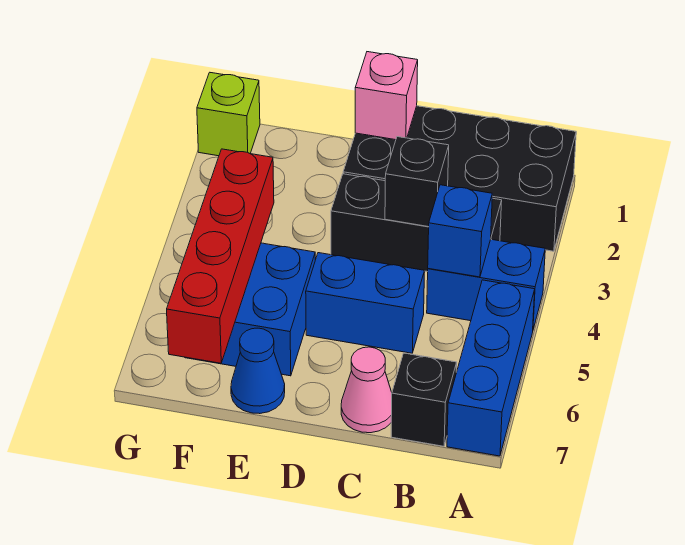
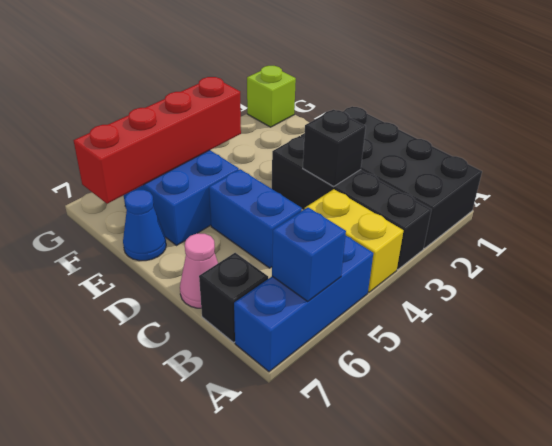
blue 1x2 brick [427,239,545,329] -> yellow 1x2 brick [305,189,403,292]
black 1x3 brick [331,174,502,272] -> black 1x4 brick [272,136,432,270]
blue 1x1 brick [428,185,492,277] -> blue 1x1 brick moved to [272,207,346,301]
pink 1x1 brick [355,52,418,140] -> none

